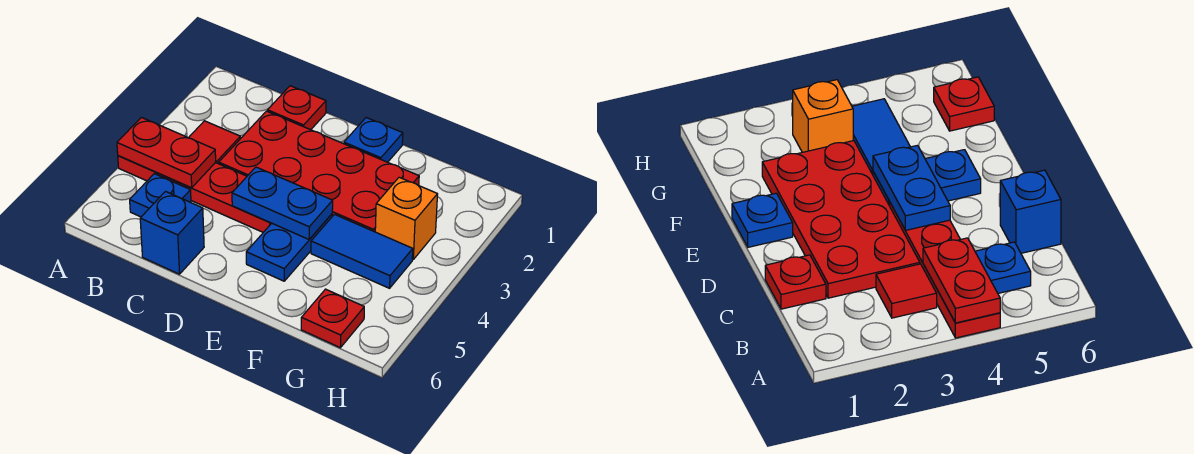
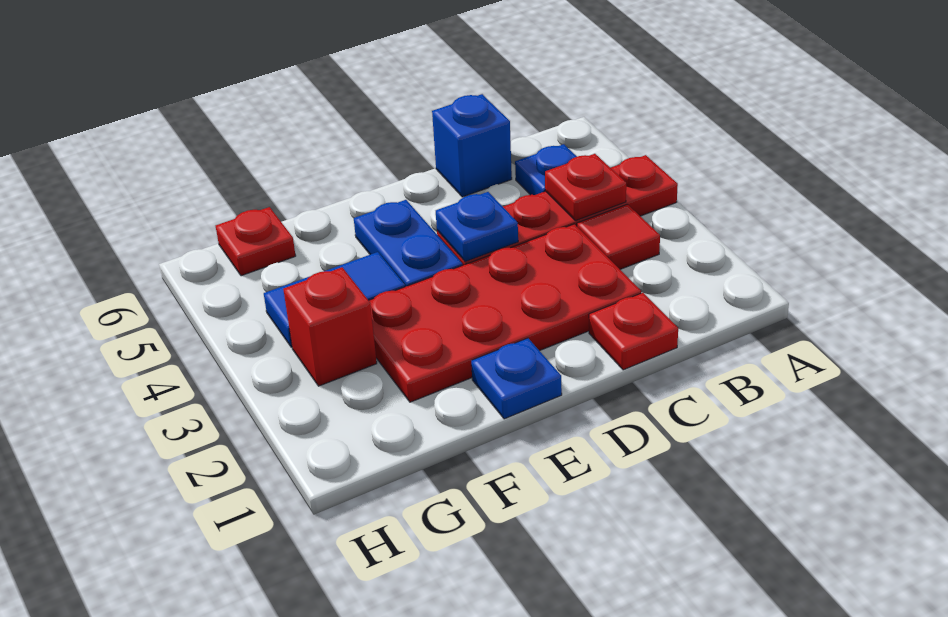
red 1x2 plate [117,118,216,188] -> red 1x1 plate [545,154,626,221]
blue 1x2 plate [232,167,333,239] -> blue 1x1 plate [436,192,518,262]
orange 1x1 brick [375,177,438,259] -> red 1x1 brick [283,267,377,386]

